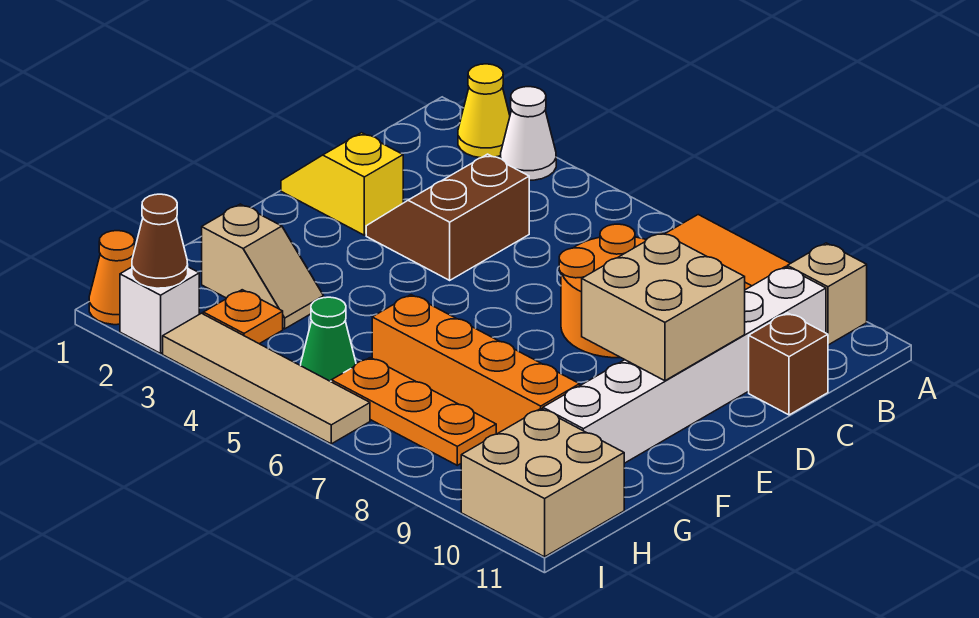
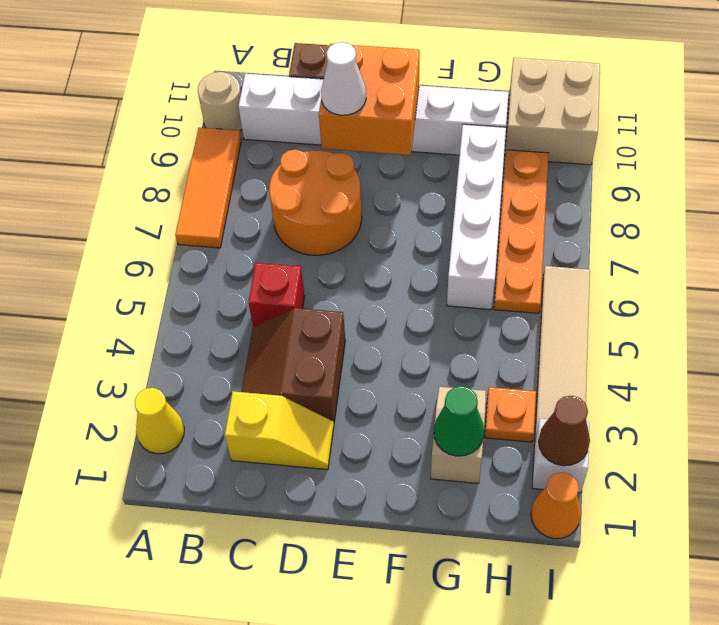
white 1x1 cone [501,87,556,180] -> white 1x1 cone moved to [321,42,366,115]
tan 1x1 brick [787,243,867,345] -> tan 1x1 round brick [198,72,242,131]
brown 2x2 slope [366,154,529,280] -> brown 2x2 slope turned to [241,308,345,423]
none -> red 1x1 brick [248,263,304,327]
yellow 1x2 slope [281,133,403,235] -> yellow 1x2 slope turned to [225,391,334,470]
tan 2x2 brick [582,232,745,381] -> orange 2x2 brick [319,44,420,155]
orange 1x4 brick [372,295,580,434] -> white 1x4 brick [447,124,506,310]
green 1x1 cone [301,297,356,381] -> green 1x1 cone moved to [434,386,484,456]
orange 1x3 plate [331,358,496,465] -> orange 1x4 plate [494,150,549,313]

